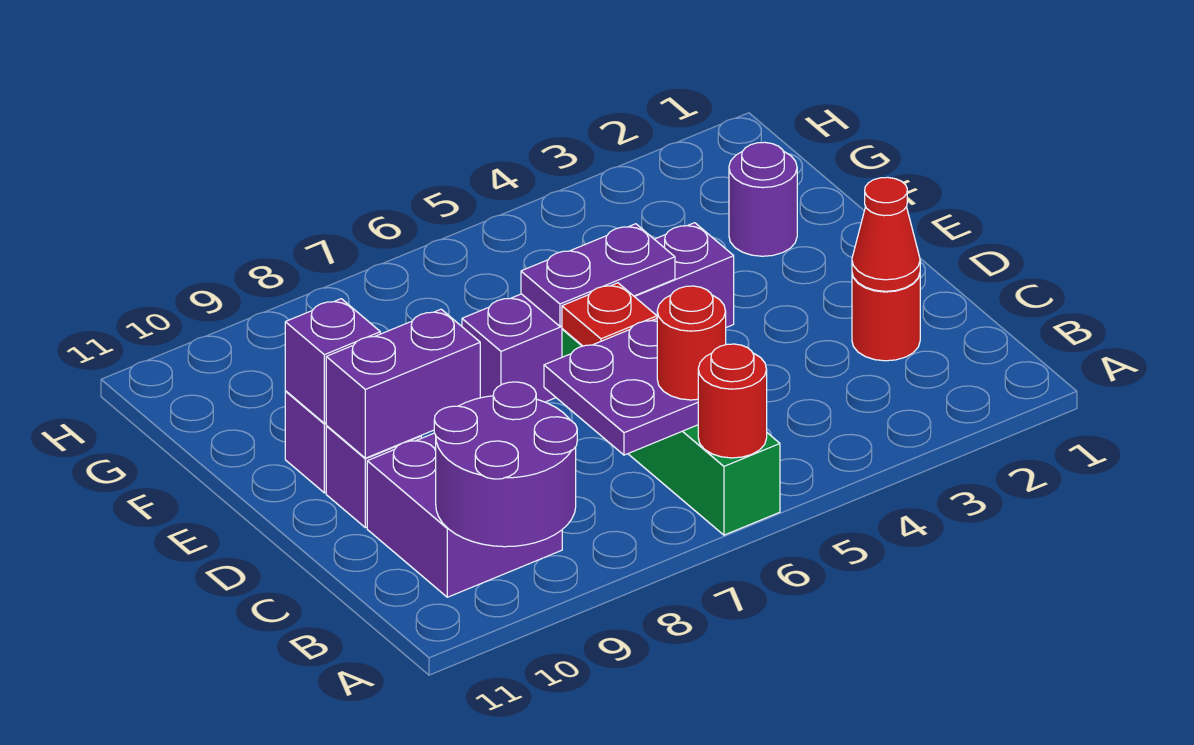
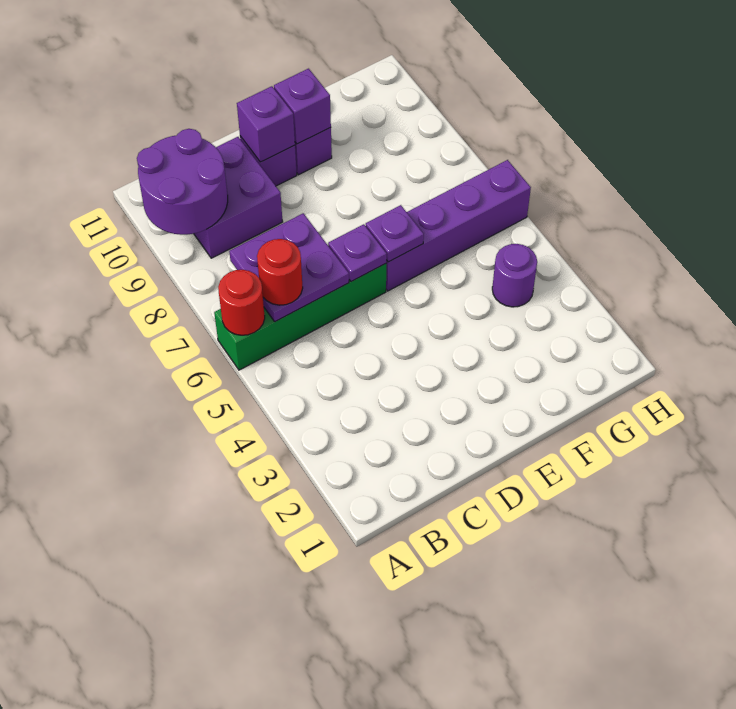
red 1x1 round brick [852,274,920,361] -> none
red 1x1 cone [852,177,920,291] -> none
red 1x1 plate [562,283,657,346] -> purple 1x1 plate [328,224,387,282]
purple 1x2 brick [326,309,480,458] -> purple 1x1 brick [237,86,295,162]
purple 1x4 brick [462,223,734,402] -> purple 1x4 brick turned to [386,160,531,291]
purple 1x2 plate [521,224,675,326] -> purple 1x1 plate [366,205,424,262]
purple 1x1 round brick [729,142,797,256] -> purple 1x1 round brick moved to [492,244,537,307]

